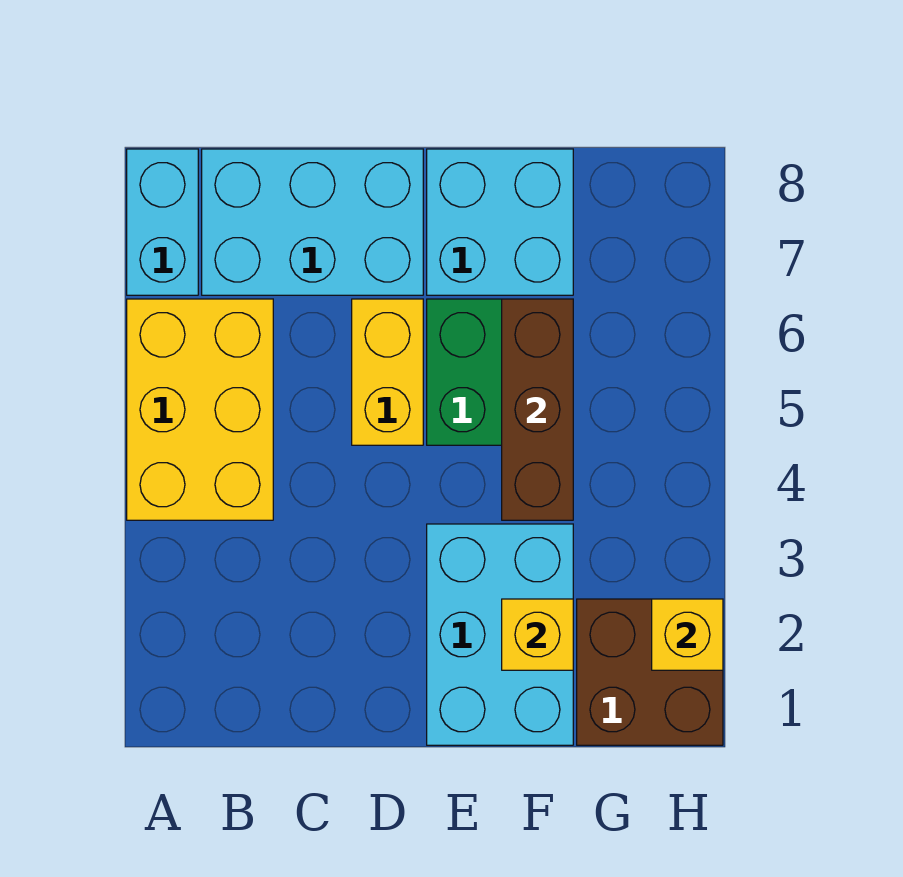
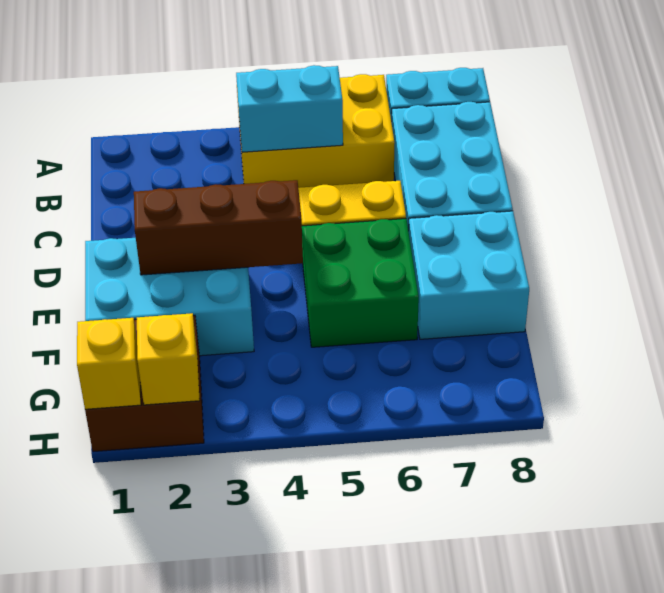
none -> cyan 1x2 brick [236,65,343,152]
yellow 1x1 brick [502,599,573,670] -> yellow 1x1 brick moved to [77,318,141,409]
brown 1x3 brick [502,299,573,520] -> brown 1x3 brick moved to [134,180,303,275]

